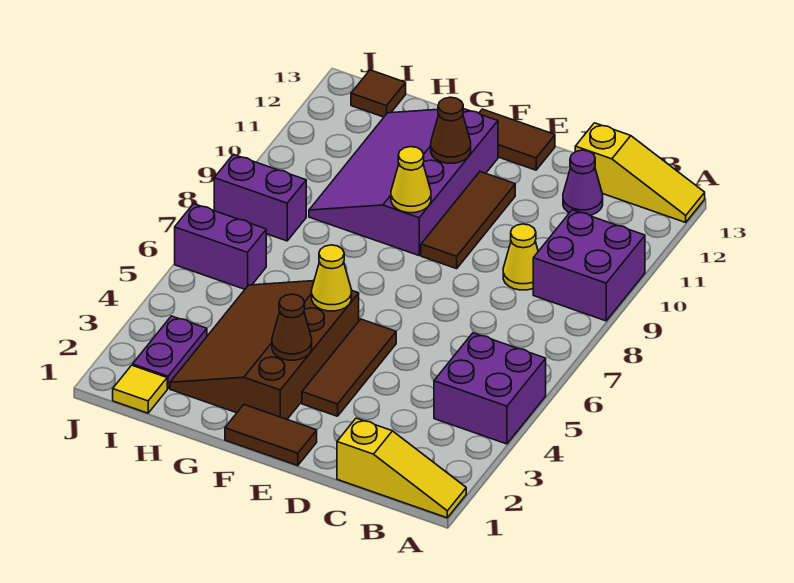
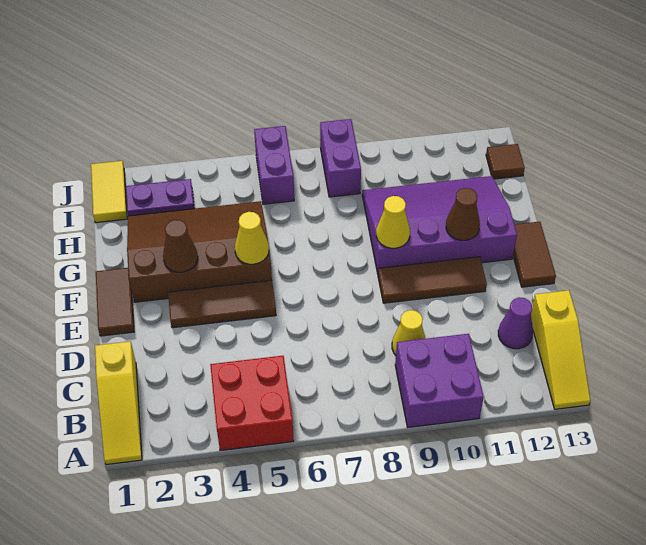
purple 2x2 brick [434,333,546,444] -> red 2x2 brick [210,356,294,451]
yellow 1x1 tile [113,365,167,413] -> yellow 1x2 tile [91,161,127,223]

